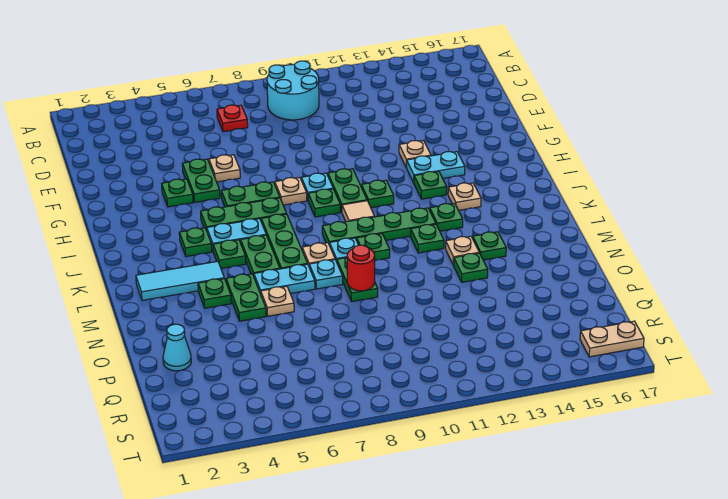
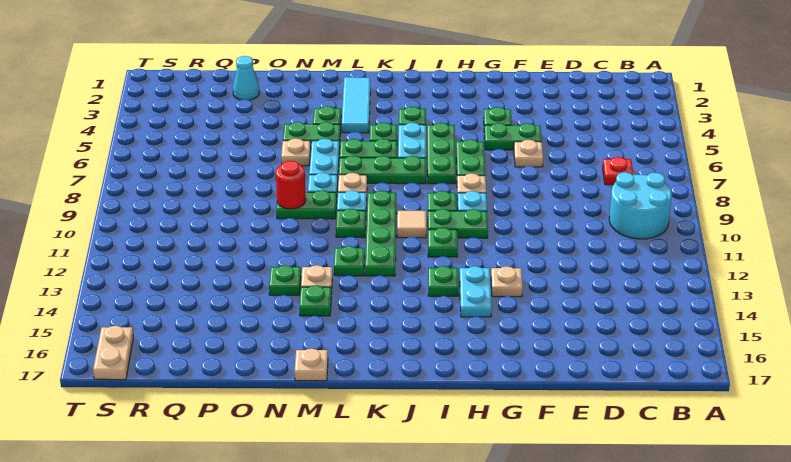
tan 1x1 plate [448,183,481,210] -> tan 1x1 plate moved to [295,348,328,381]
green 1x1 plate [430,203,463,231] -> none

